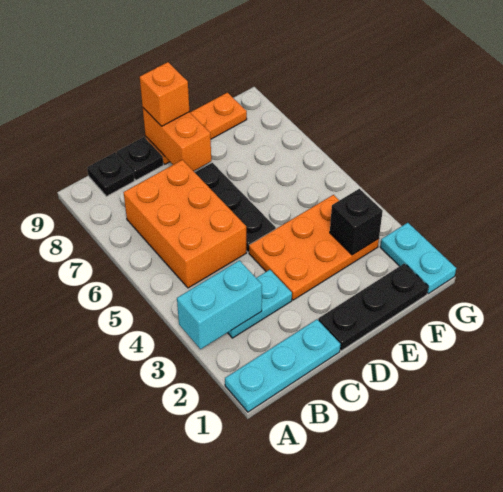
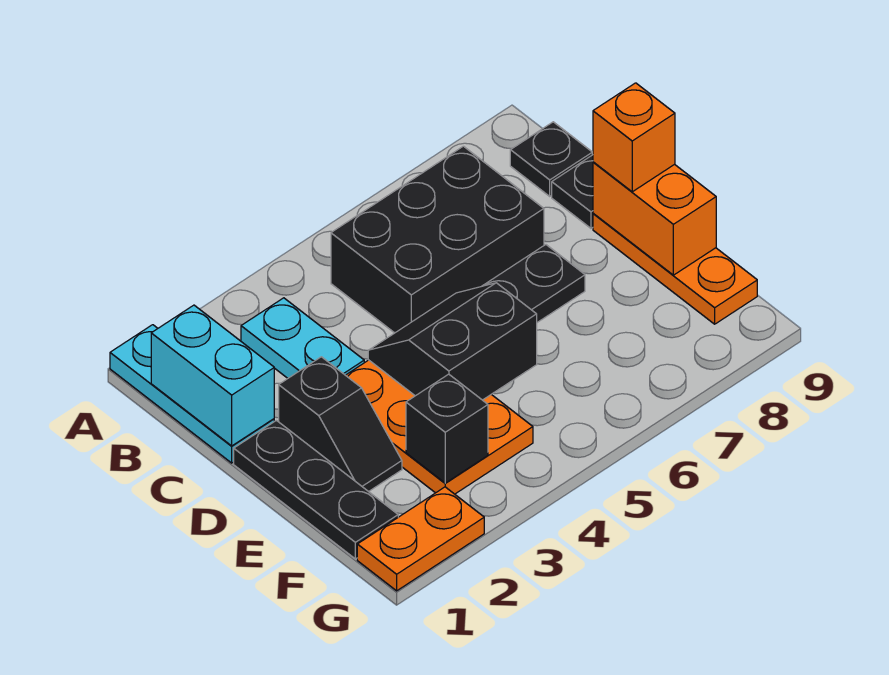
cyan 1x2 brick [177,261,262,349] -> cyan 1x2 brick moved to [151,305,274,446]
orange 2x3 brick [123,160,246,288] -> black 2x3 brick [331,146,544,333]
none -> black 1x2 slope [279,357,402,492]
none -> black 2x2 slope [368,283,537,400]
orange 1x2 brick [143,108,211,171] -> orange 1x2 brick turned to [593,162,716,275]
cyan 1x2 plate [380,223,456,294] -> orange 1x2 plate [357,487,484,591]

